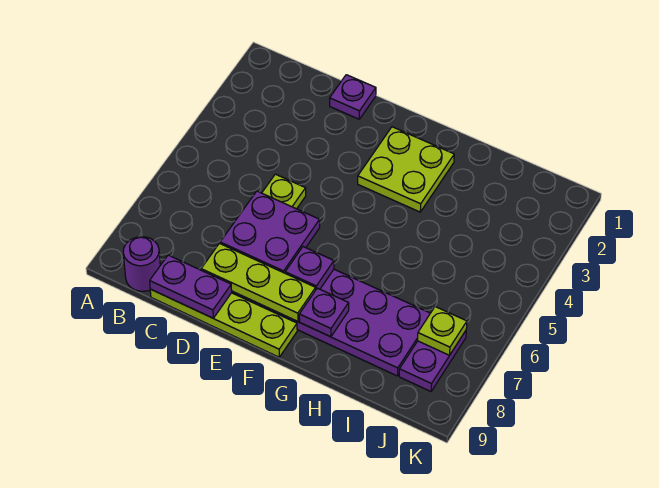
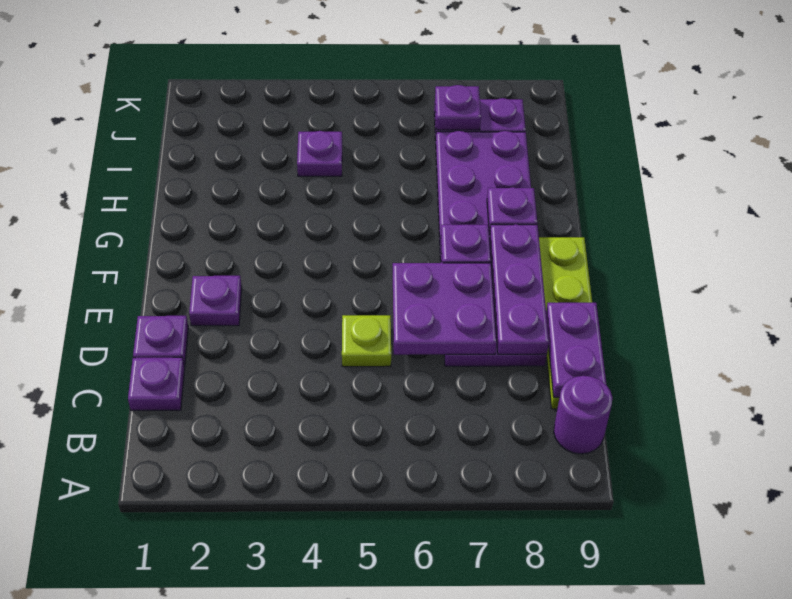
none -> purple 1x1 plate [128,357,185,410]
lime 1x3 plate [201,243,316,322] -> purple 1x3 plate [490,224,549,354]
none -> purple 1x1 plate [189,276,242,326]
lime 2x2 plate [358,127,454,212] -> none
none -> purple 1x1 plate [297,131,342,176]
lime 1x1 plate [418,307,467,355] -> purple 1x1 plate [435,85,481,130]

